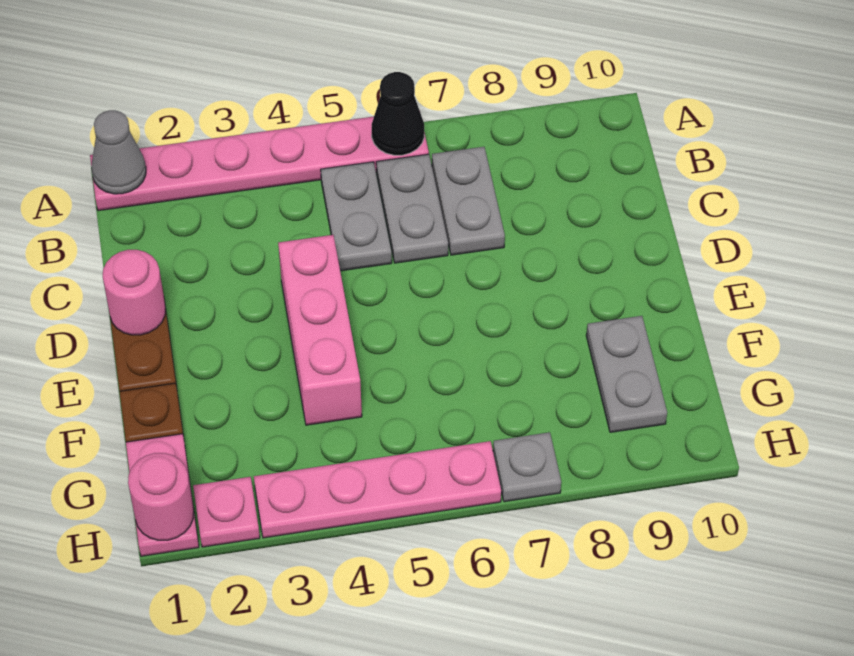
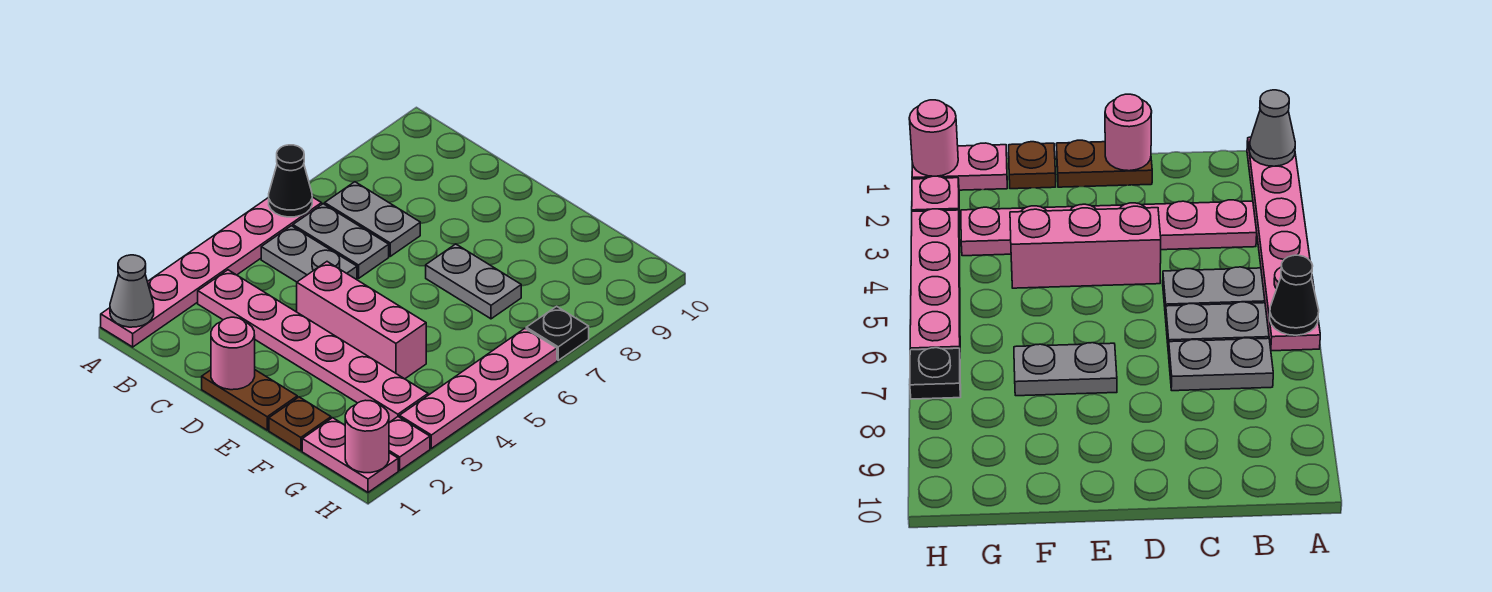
none -> pink 1x6 plate [198,270,428,422]
grey 1x2 plate [586,316,667,432] -> grey 1x2 plate moved to [426,244,521,319]
grey 1x1 plate [493,432,561,502] -> black 1x1 plate [526,306,589,360]

